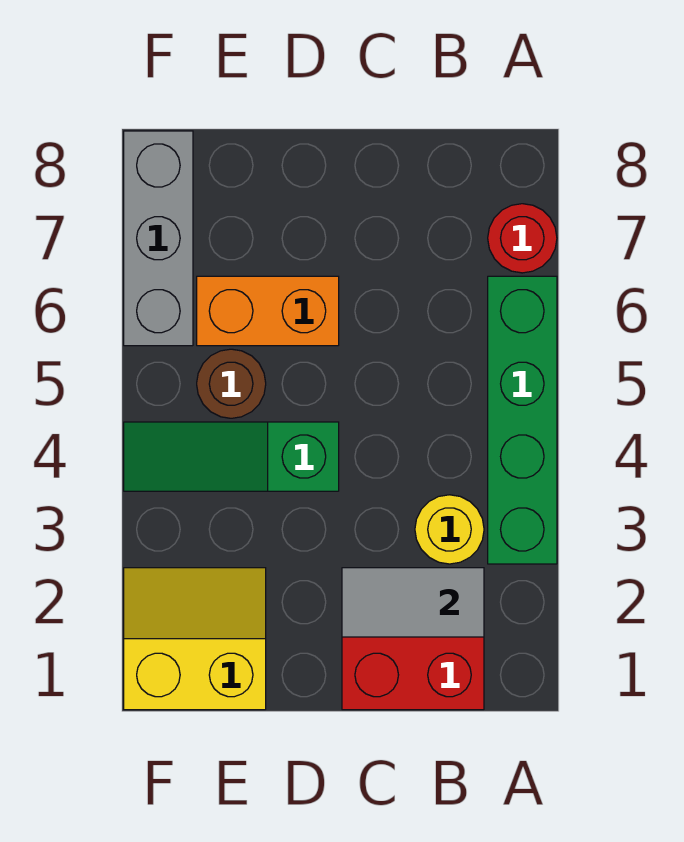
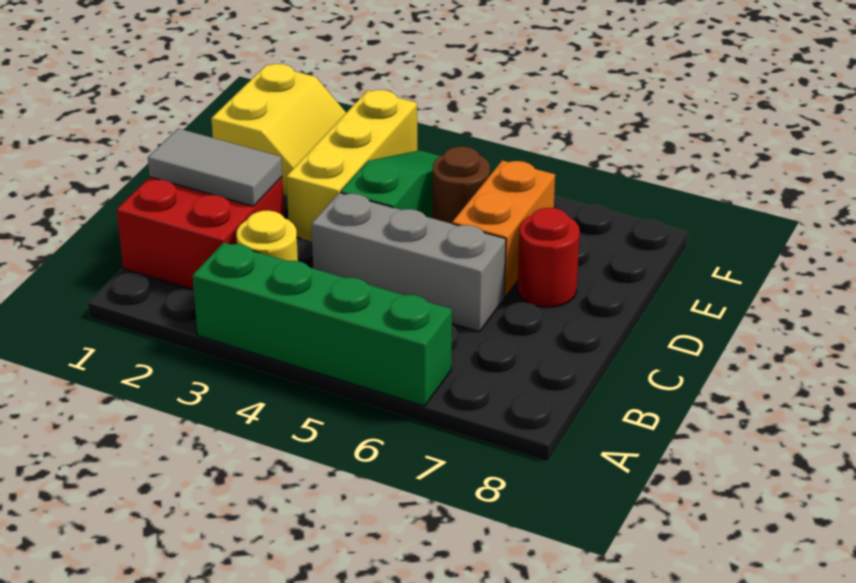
red 1x1 round brick [488,204,557,273] -> red 1x1 round brick moved to [518,208,580,307]
grey 1x2 tile [342,568,484,637] -> grey 1x2 tile turned to [148,128,282,206]
none -> yellow 1x3 brick [286,90,417,241]
grey 1x3 brick [124,131,193,346] -> grey 1x3 brick moved to [311,193,506,332]

